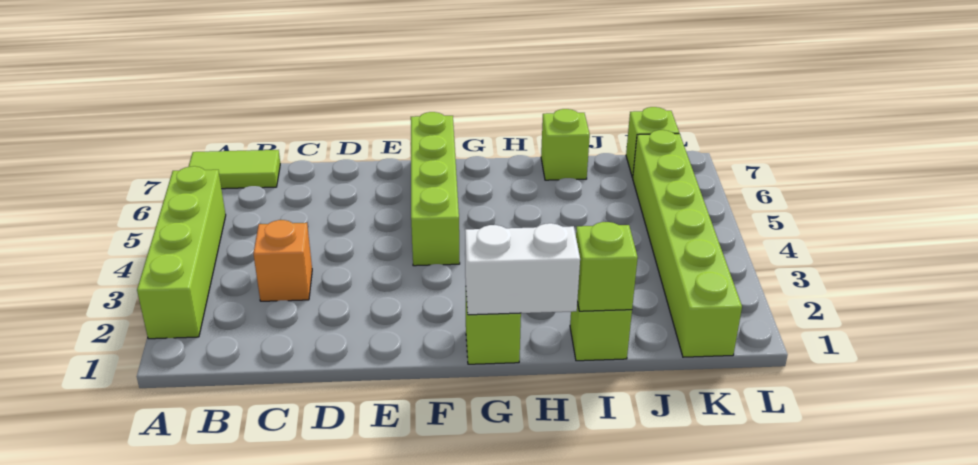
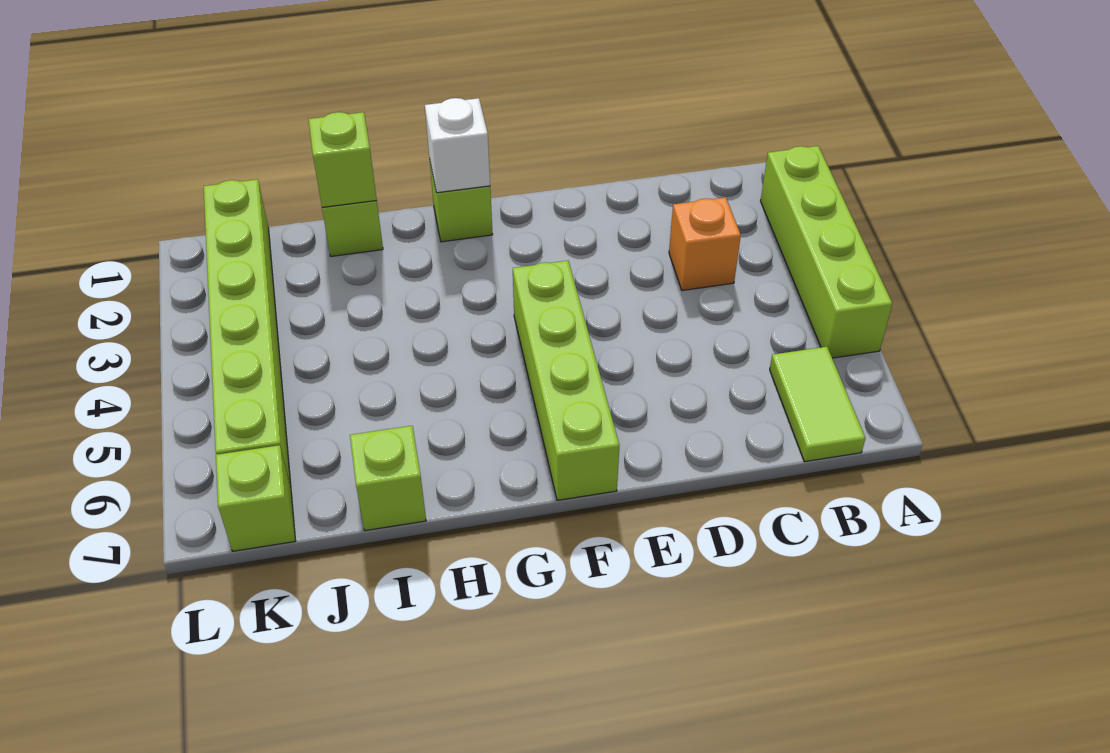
lime 1x2 tile [189,150,280,189] -> lime 1x2 tile turned to [770,347,866,462]
white 1x2 brick [465,223,580,315] -> white 1x1 brick [425,98,490,193]

